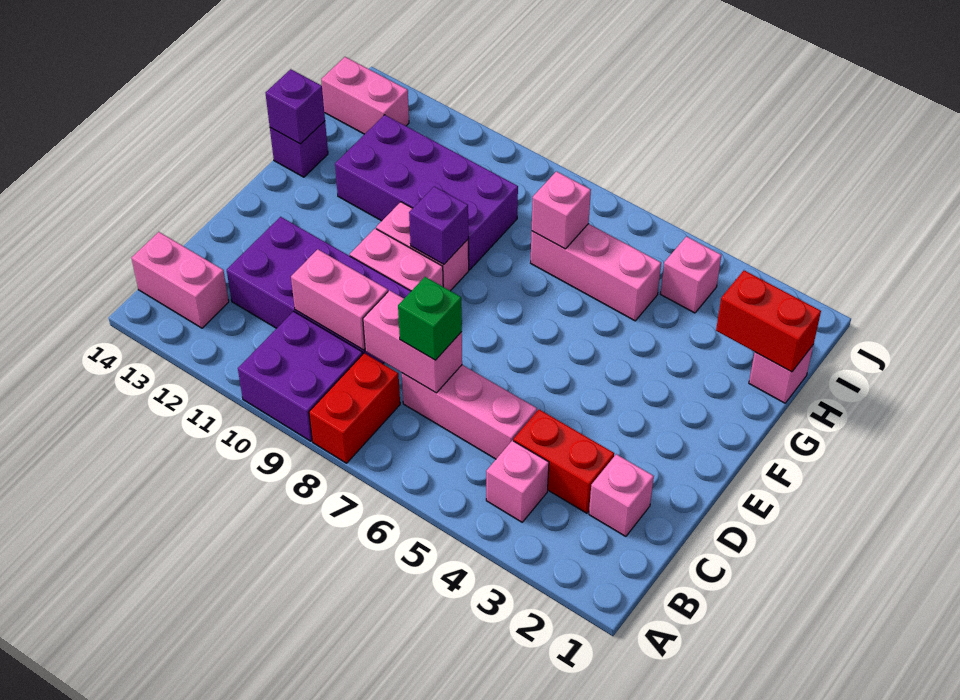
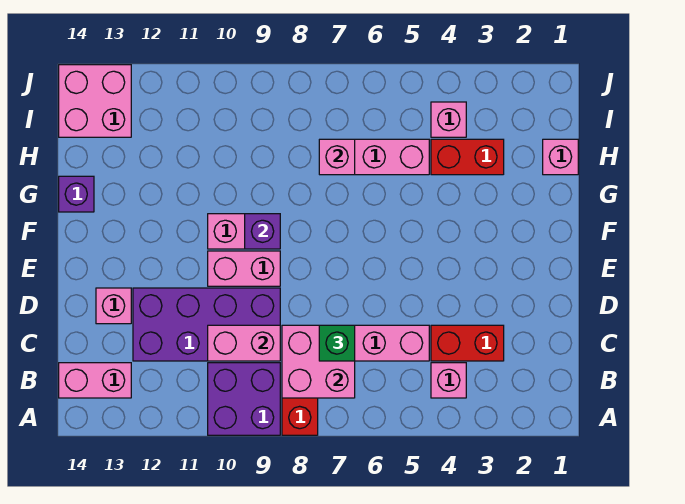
pink 1x1 brick [589,454,654,536] -> pink 1x1 brick moved to [96,288,131,324]
pink 1x2 brick [363,290,462,393] -> pink 2x2 brick [282,325,355,398]
purple 2x4 brick [335,115,518,270] -> none
purple 1x1 brick [266,69,325,144] -> none
red 1x2 brick [716,270,821,372] -> red 1x2 brick moved to [431,139,504,175]
pink 1x2 brick [321,57,409,134] -> pink 2x2 brick [59,65,131,137]

